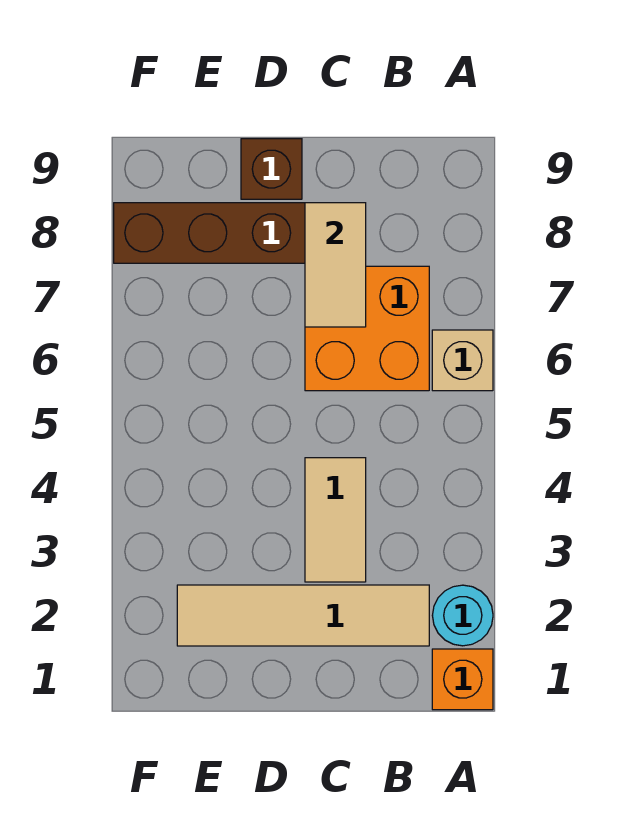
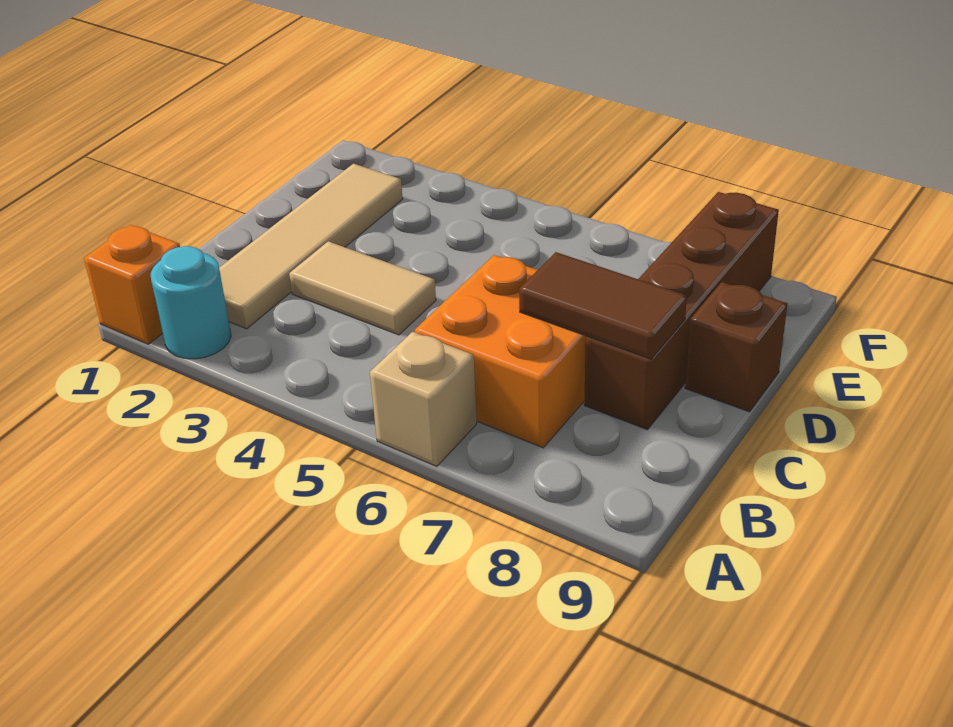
tan 1x2 tile [305,203,366,327] -> brown 1x2 tile [519,252,687,359]

